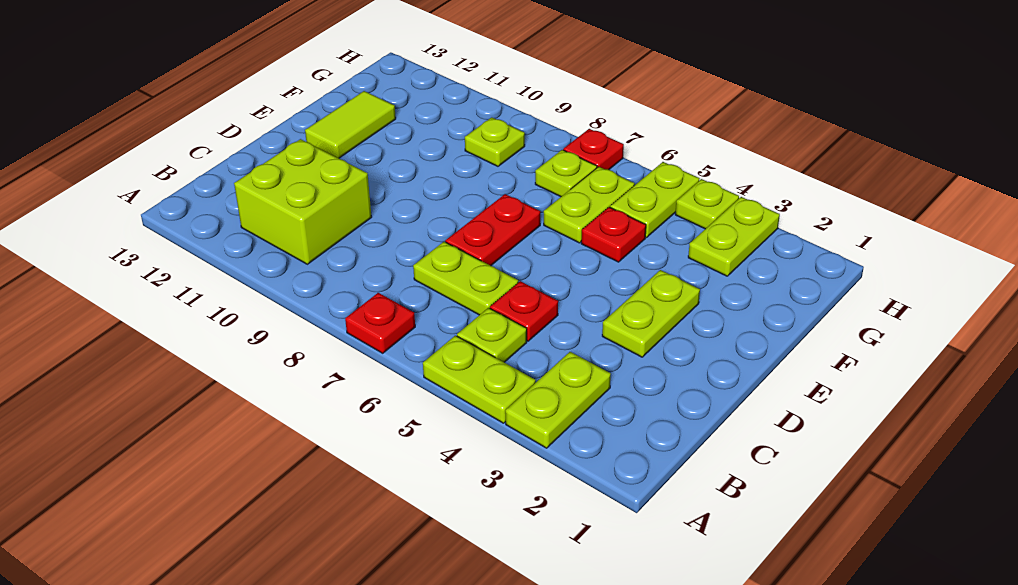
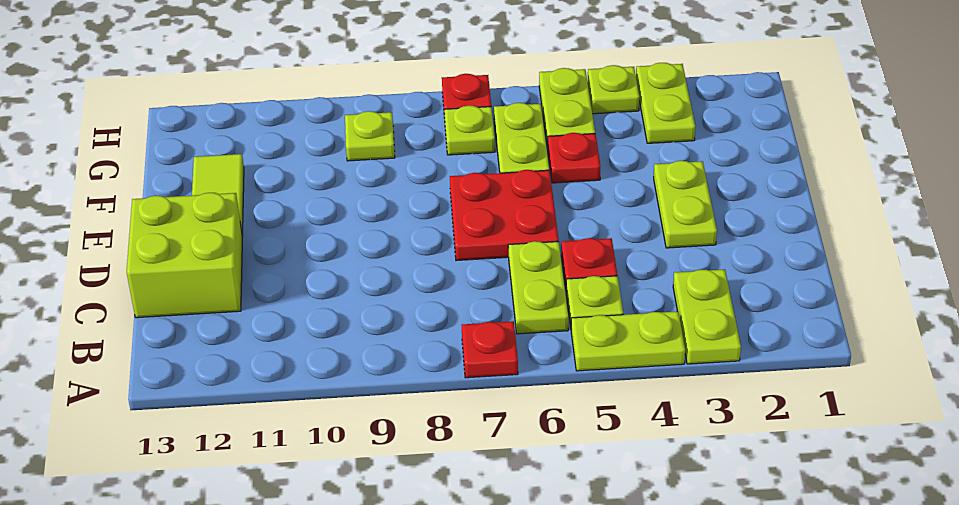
lime 2x2 brick [234,139,372,264] -> lime 2x2 brick moved to [127,193,242,318]
lime 1x2 plate [413,242,518,315] -> lime 1x2 plate turned to [508,241,569,334]
red 1x2 plate [445,194,540,266] -> red 2x2 plate [450,170,559,261]

